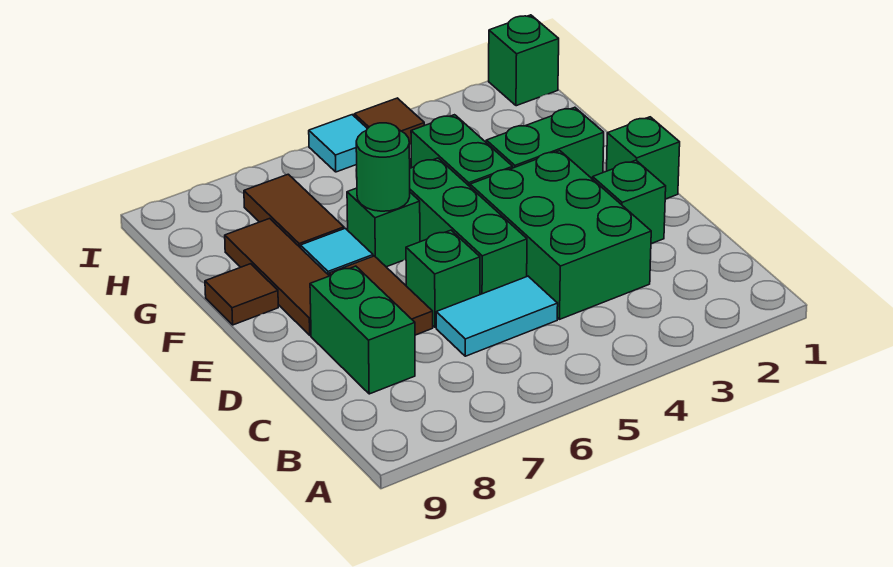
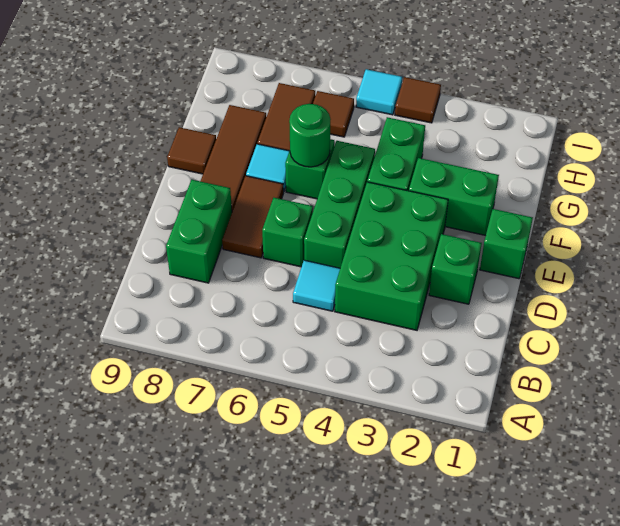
cyan 1x2 tile [436,276,558,356] -> cyan 1x1 tile [293,260,340,311]
none -> brown 1x1 tile [313,91,354,137]
green 1x1 brick [489,15,559,106] -> none

